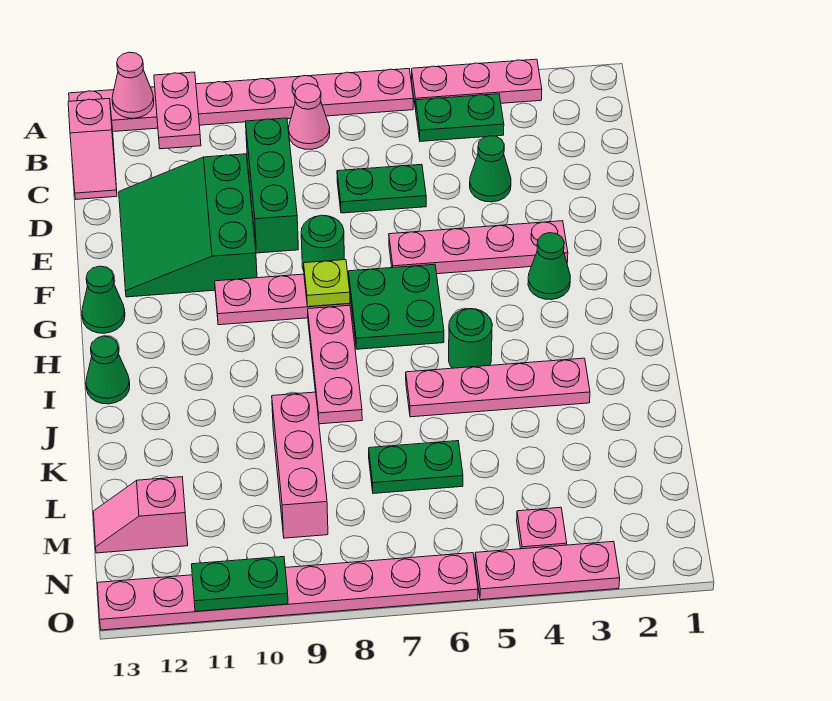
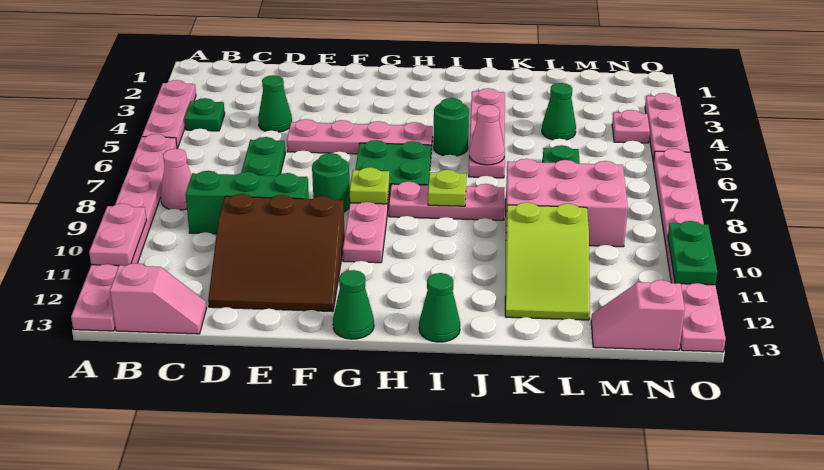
pink 1x2 plate [154,72,201,149] -> pink 1x2 plate turned to [89,204,146,266]
pink 1x1 cone [112,52,154,118] -> pink 1x1 cone moved to [469,105,505,165]
green 1x2 plate [416,94,504,141] -> green 1x1 plate [185,98,225,131]
green 3x3 slope [119,154,257,297] -> brown 3x3 slope [208,194,345,312]
pink 1x4 plate [389,221,568,274] -> pink 1x4 plate turned to [287,119,433,154]
green 1x1 cone [528,233,570,300] -> green 1x1 cone moved to [542,83,576,140]
none -> lime 1x1 plate [428,170,466,206]
pink 1x3 brick [272,392,328,538] -> pink 2x3 brick [506,159,628,247]
none -> lime 2x3 slope [505,202,590,320]
pink 1x2 slope [93,477,188,553] -> pink 1x2 slope turned to [591,280,685,350]

